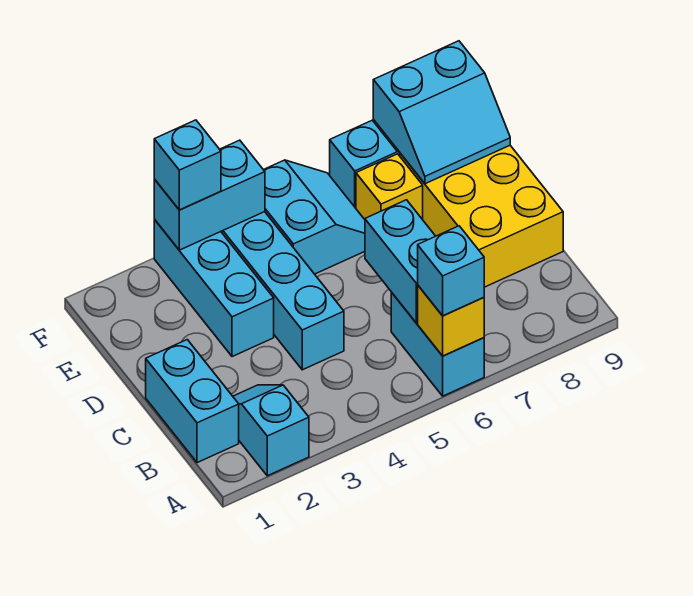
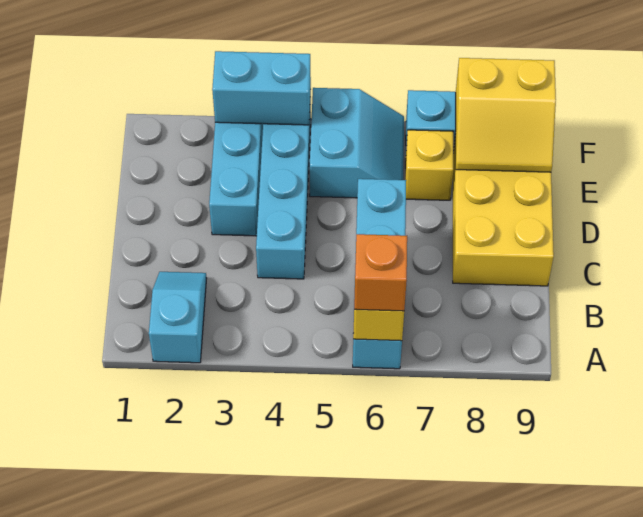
cyan 1x1 brick [418,226,484,316] -> orange 1x1 brick [354,234,407,311]
cyan 1x2 brick [146,340,239,463] -> none
cyan 2x2 slope [373,41,510,184] -> yellow 2x2 slope [456,58,556,172]
cyan 1x1 brick [154,120,221,210] -> none

